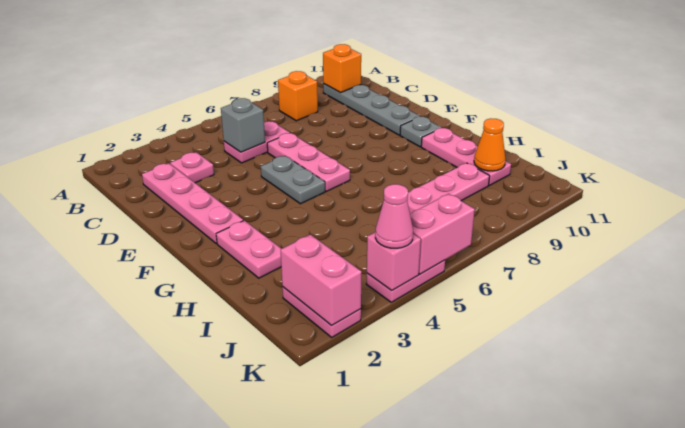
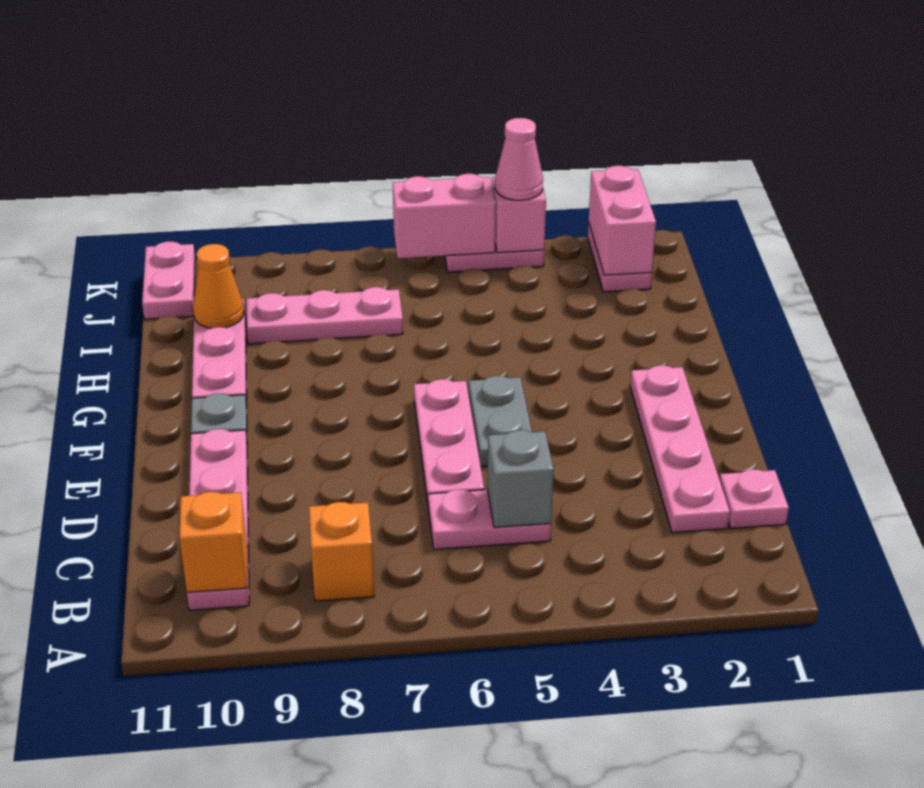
grey 1x4 plate [323,84,419,135] -> pink 1x4 plate [187,429,249,610]
pink 1x1 plate [170,152,214,183] -> pink 1x1 plate moved to [720,469,789,528]
pink 1x2 plate [216,221,281,278] -> pink 1x2 plate moved to [142,241,195,319]

